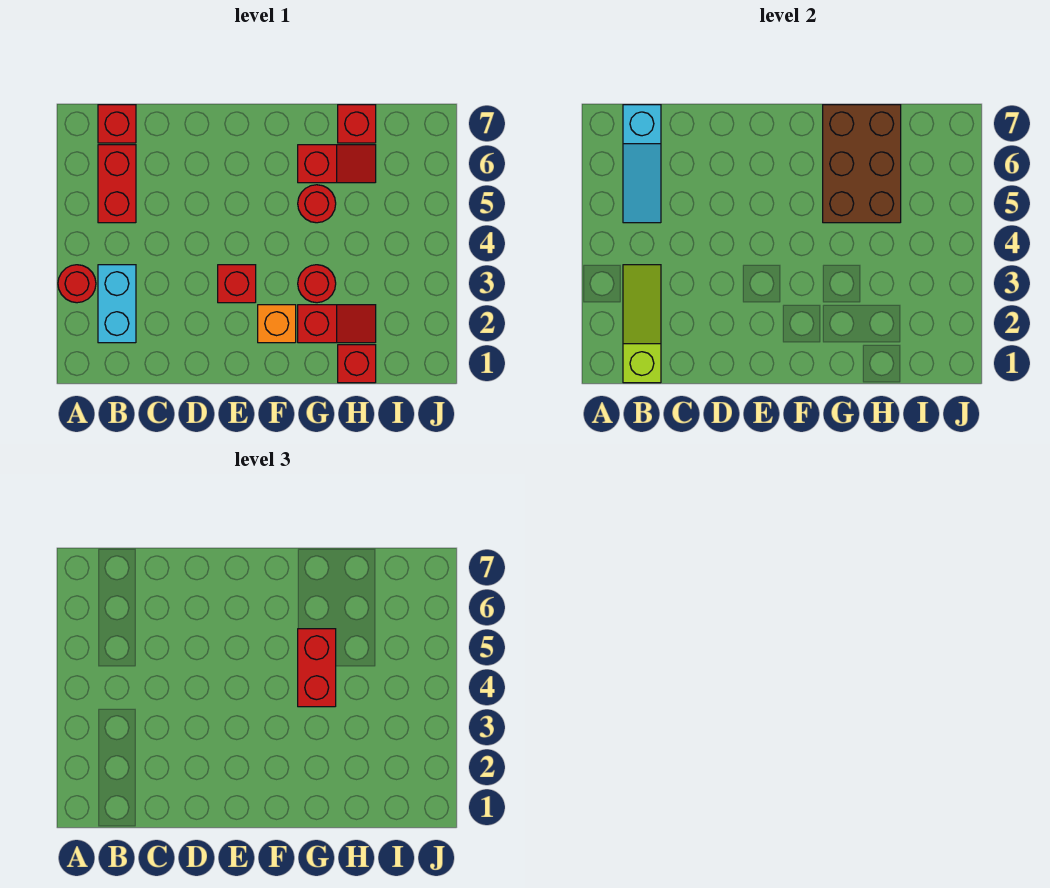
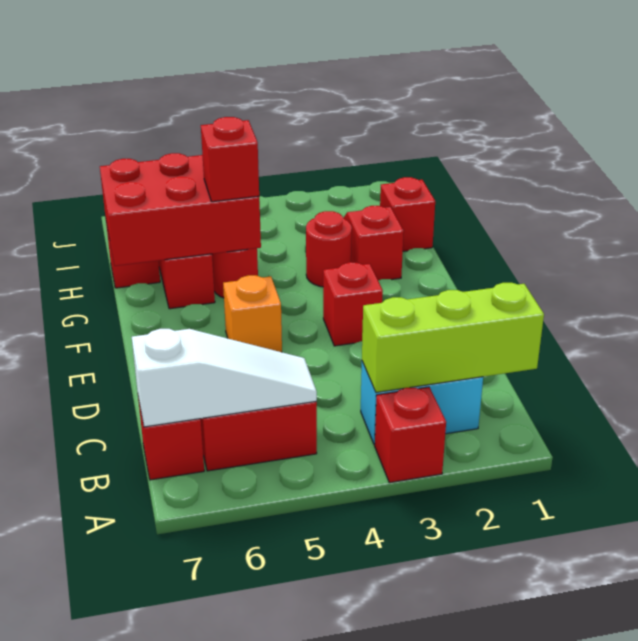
red 1x1 round brick [58,265,96,303] -> red 1x1 brick [375,387,446,483]
lime 1x3 slope [623,265,661,383] -> lime 1x3 brick [362,283,544,392]
cyan 1x3 slope [623,105,661,223] -> white 1x3 slope [132,329,317,427]
orange 1x1 brick [258,305,296,343] -> orange 1x1 brick moved to [223,275,282,352]
red 1x2 brick [298,629,336,707] -> red 1x1 brick [201,117,259,202]
brown 2x3 brick [823,105,901,223] -> red 2x3 brick [100,153,261,266]

